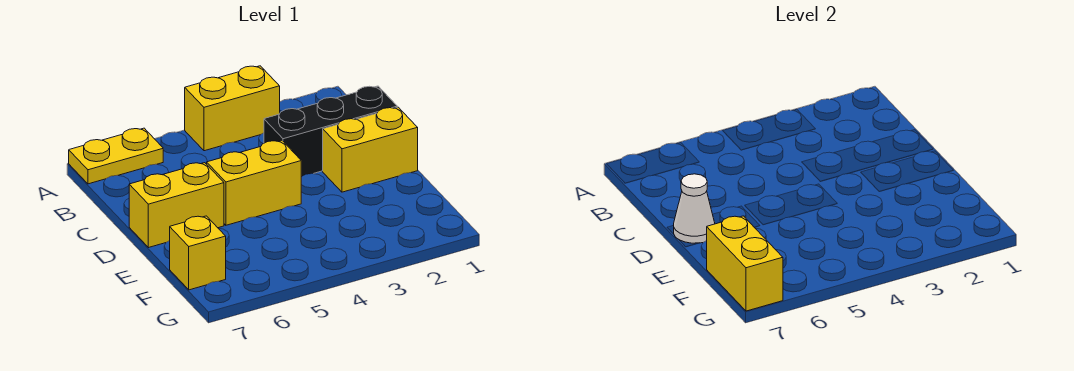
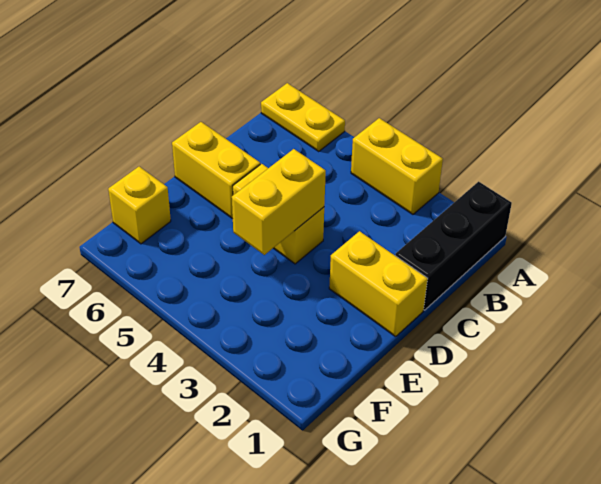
black 1x3 brick [264,86,397,177] -> black 1x3 brick turned to [395,182,512,310]
white 1x1 cone [674,174,715,243] -> none
yellow 1x2 brick [707,216,783,311] -> yellow 1x2 brick moved to [232,149,326,255]

